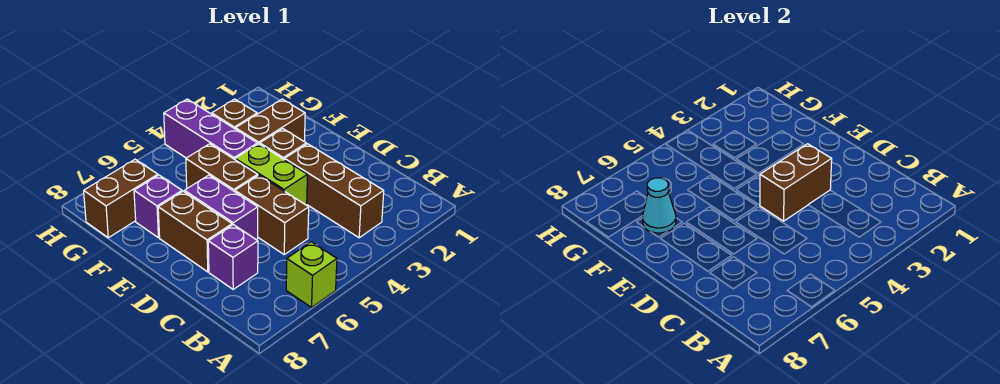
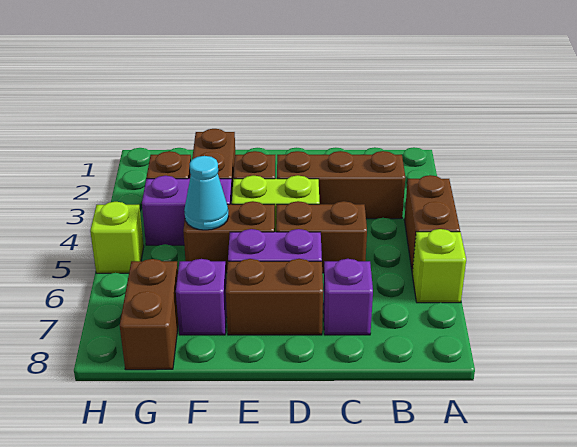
brown 1x2 brick [760,144,832,221] -> brown 1x2 brick moved to [404,175,460,272]
purple 1x3 brick [164,99,257,159] -> purple 1x2 brick [142,176,232,245]
cyan 1x1 cone [643,178,676,233] -> cyan 1x1 cone moved to [184,156,229,230]
none -> lime 1x1 brick [90,202,144,273]

